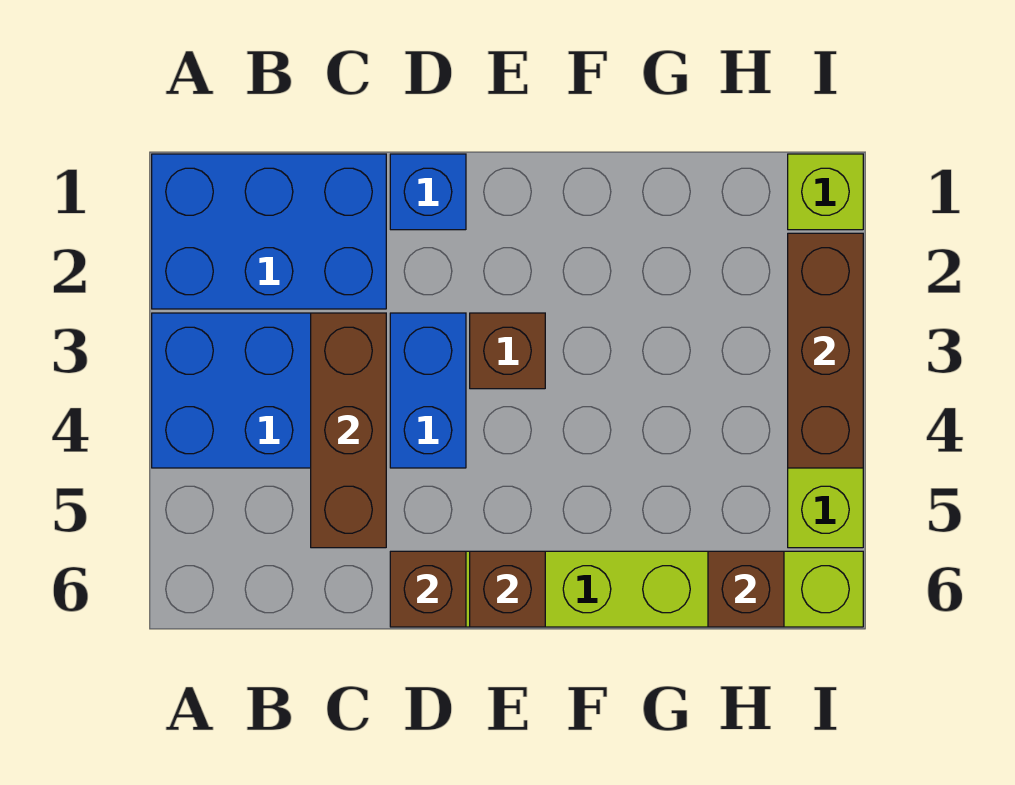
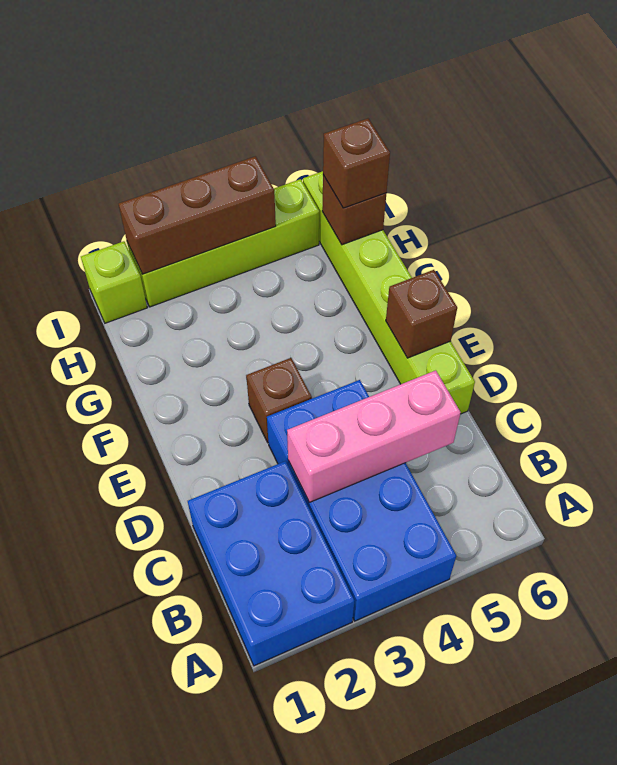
brown 1x3 brick [311,313,386,548] -> pink 1x3 brick [287,370,461,503]
blue 1x1 brick [390,154,466,230] -> none
brown 1x1 brick [390,551,466,627] -> brown 1x1 brick moved to [323,119,390,208]

